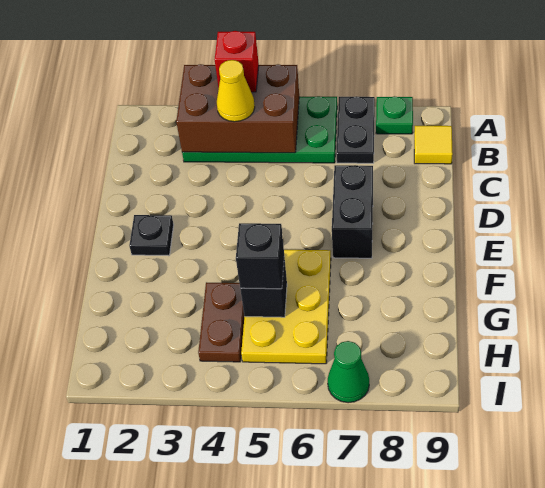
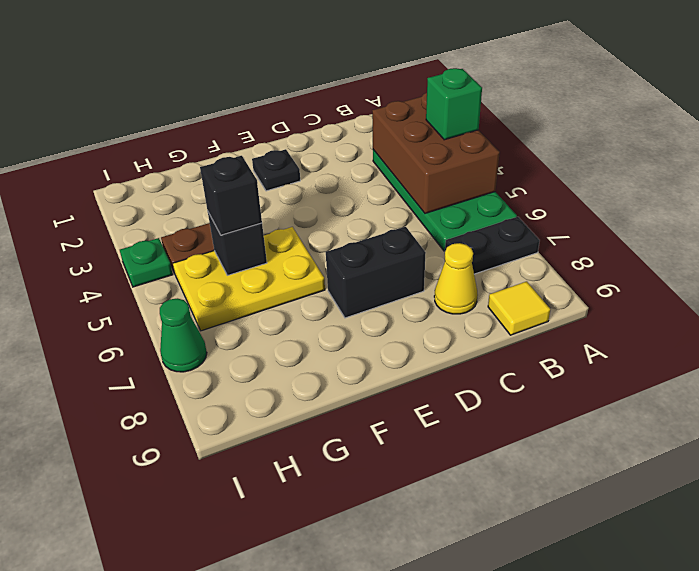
red 1x1 brick [215,31,259,92] -> green 1x1 brick [426,68,482,140]
green 1x1 plate [376,96,413,134] -> green 1x1 plate moved to [120,238,173,287]
yellow 1x1 cone [217,60,255,122] -> yellow 1x1 cone moved to [434,243,478,314]

